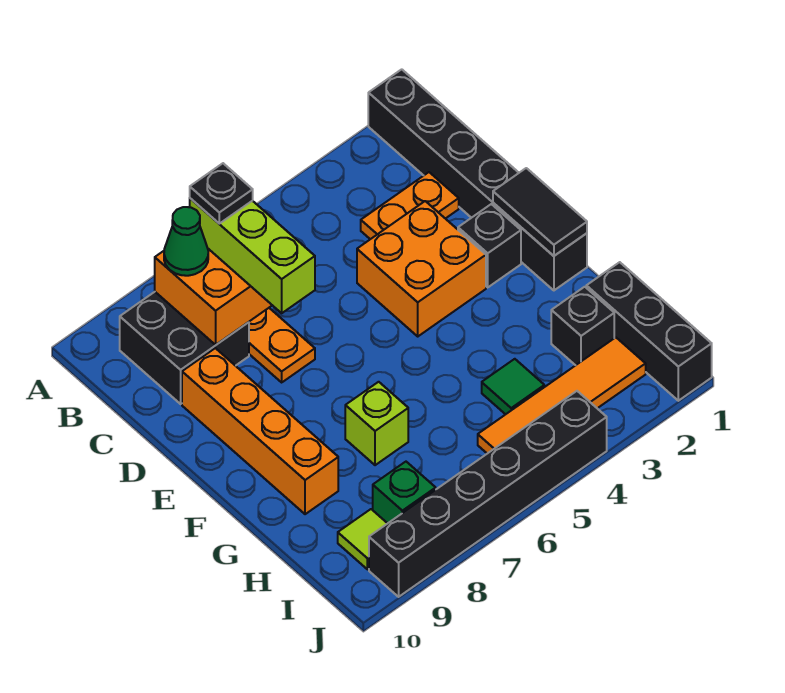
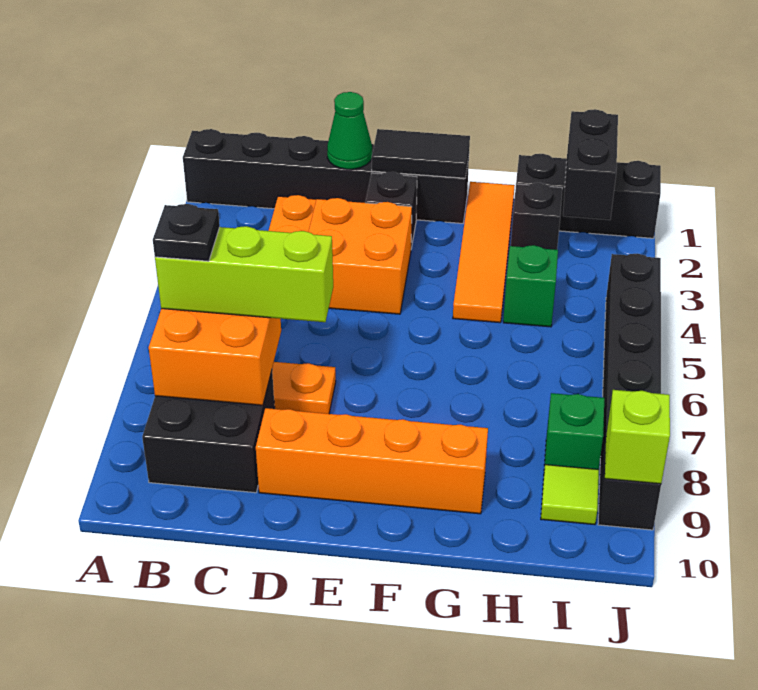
green 1x1 cone [164,207,208,276] -> green 1x1 cone moved to [327,92,372,169]
lime 1x1 brick [345,382,408,465] -> lime 1x1 brick moved to [605,390,670,484]
green 1x1 tile [482,359,544,414] -> green 1x1 brick [503,245,558,327]
none -> black 1x2 brick [563,109,618,220]
orange 1x4 tile [478,337,646,454] -> orange 1x4 tile moved to [453,182,515,323]

